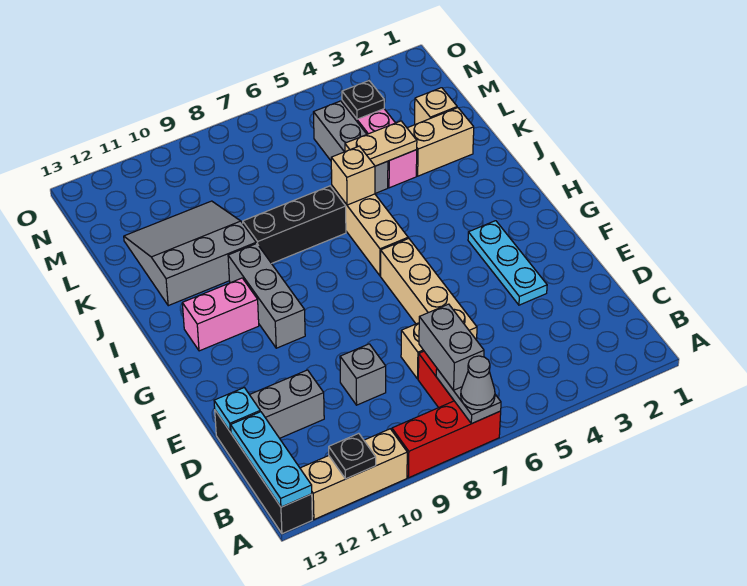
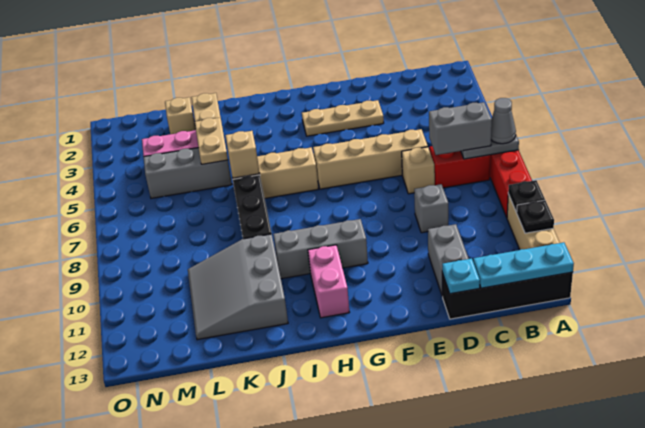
cyan 1x3 plate [468,221,547,305] -> tan 1x3 plate [302,100,384,136]
black 1x1 plate [342,81,384,119] -> black 1x1 plate moved to [508,180,545,212]

